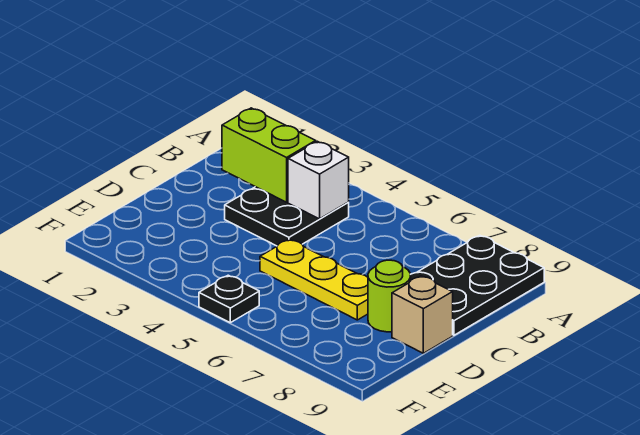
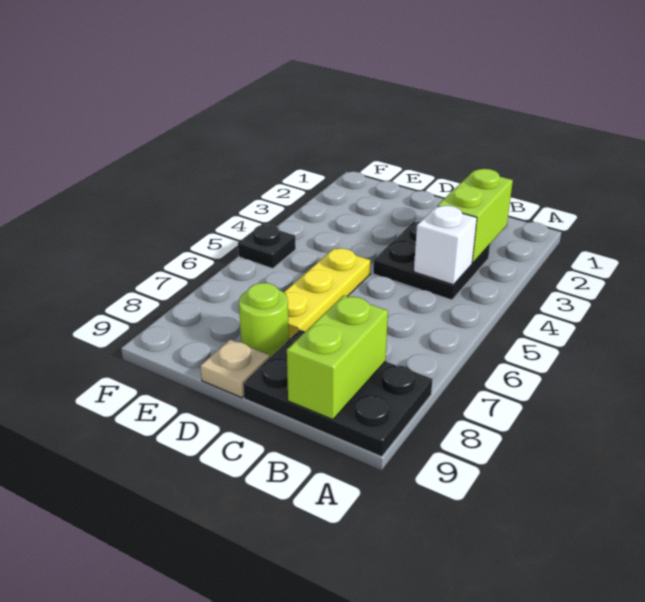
none -> lime 1x2 brick [287,295,388,419]
tan 1x1 brick [392,276,453,353] -> tan 1x1 plate [200,340,270,398]

